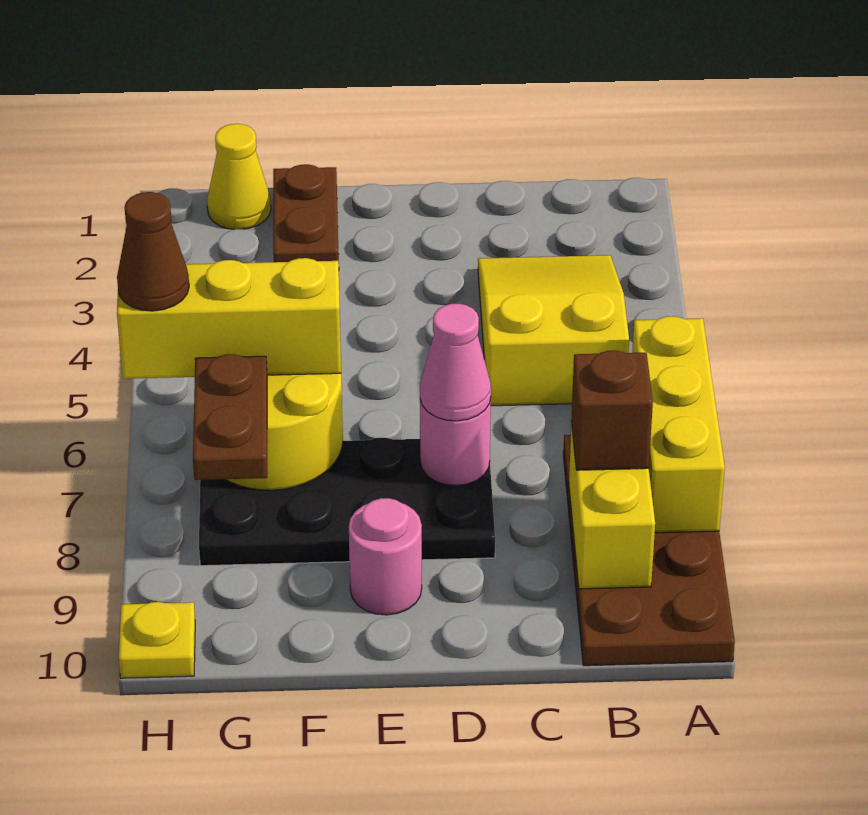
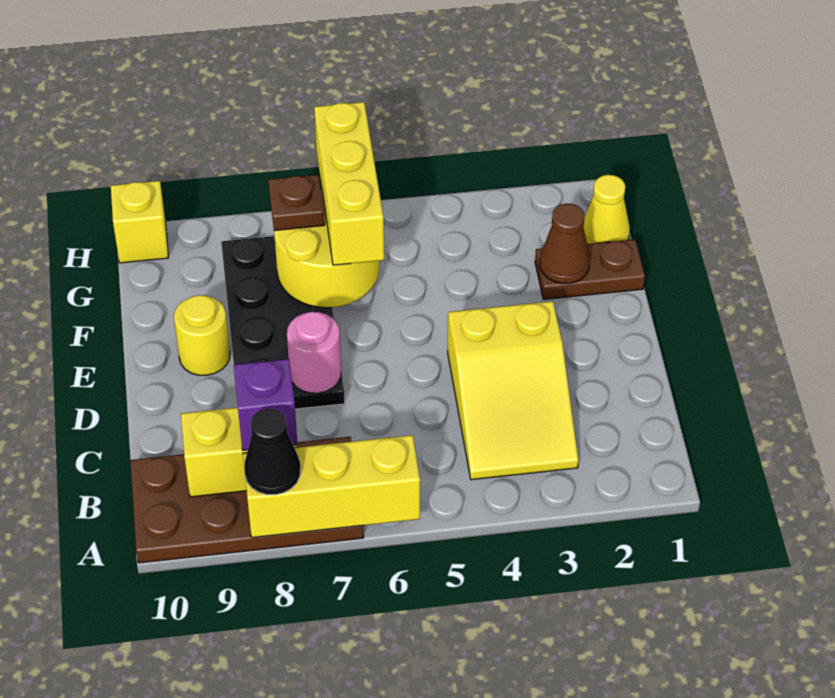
none -> black 1x1 cone [244,409,301,495]
yellow 2x3 slope [478,255,629,406] -> yellow 2x3 slope turned to [448,301,579,480]
brown 1x1 brick [571,350,653,470] -> purple 1x1 brick [234,359,298,450]
pink 1x1 cone [420,304,491,421] -> none
pink 1x1 round brick [349,498,422,615] -> yellow 1x1 round brick [174,295,230,375]
brown 1x2 plate [193,354,267,480] -> brown 1x1 plate [268,175,325,231]
brown 1x1 cone [117,192,189,311] -> brown 1x1 cone moved to [540,204,590,283]
yellow 1x1 plate [119,602,195,678] -> yellow 1x1 brick [111,181,168,263]

